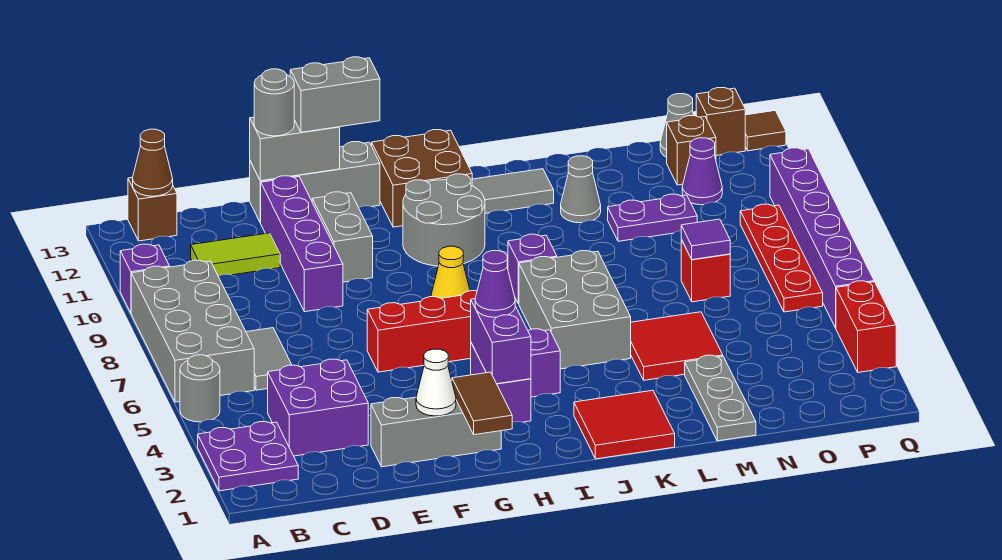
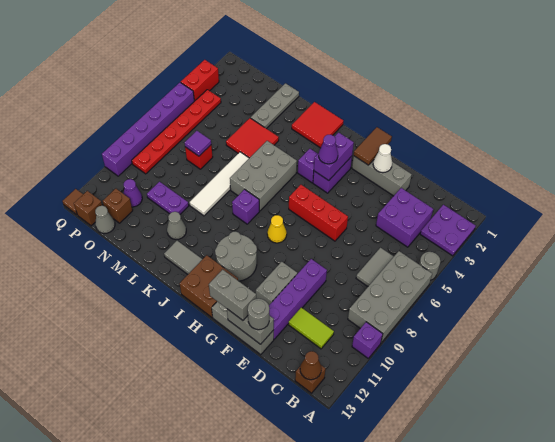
none -> white 1x4 tile [190,152,249,216]
red 1x4 plate [740,204,823,312] -> red 1x6 plate [132,90,221,174]

